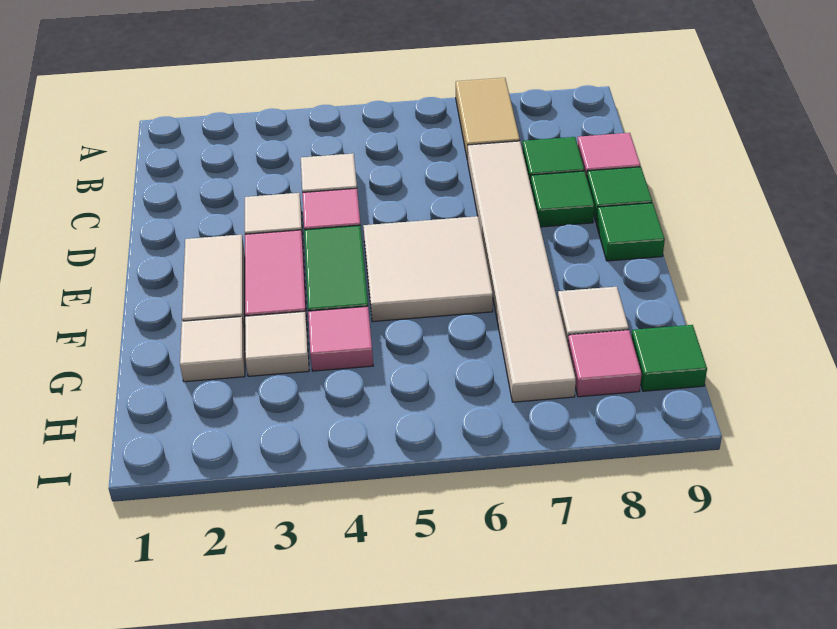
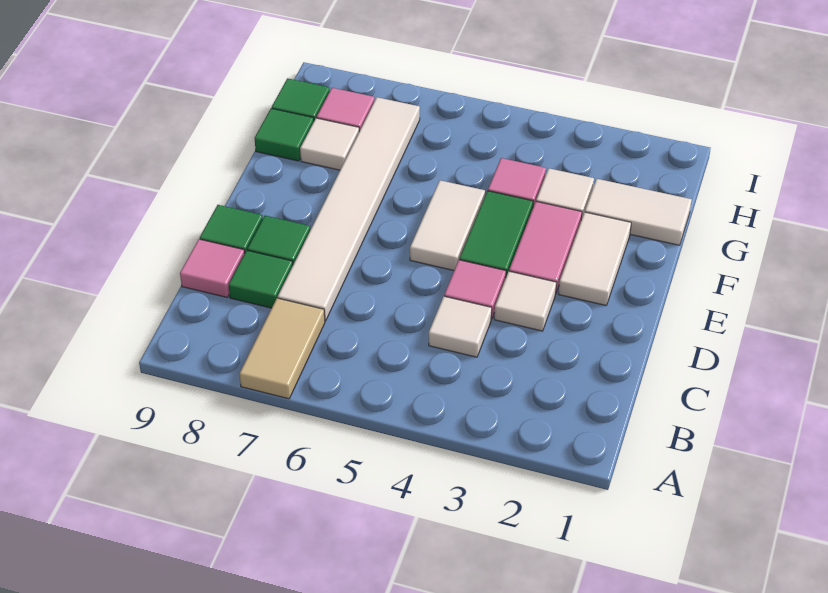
white 2x2 tile [363,216,493,322] -> white 1x2 tile [410,180,485,270]
green 1x1 tile [596,203,665,261] -> green 1x1 tile moved to [255,108,314,161]
white 1x1 tile [180,317,245,382] -> white 1x2 tile [585,179,692,245]

